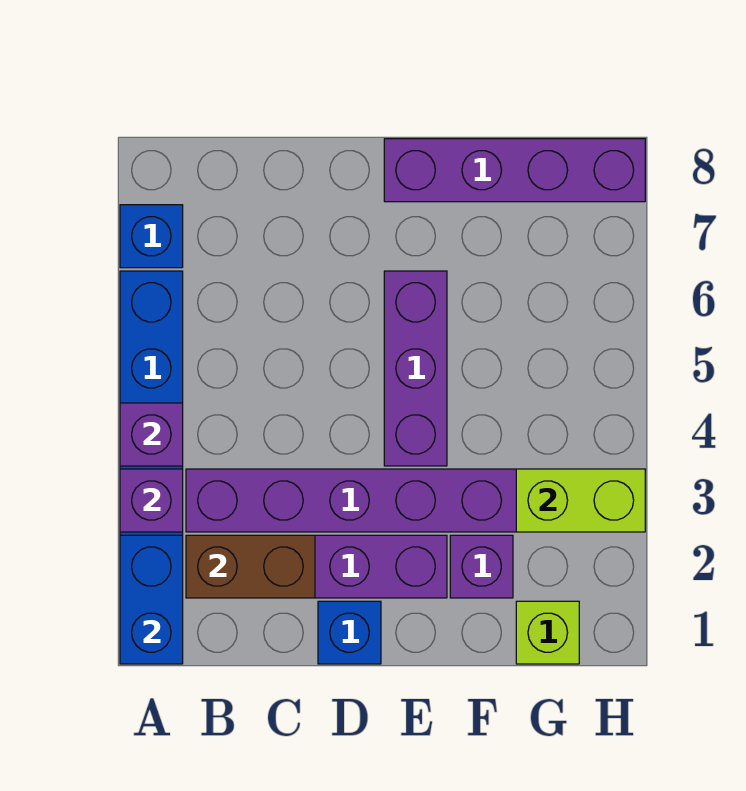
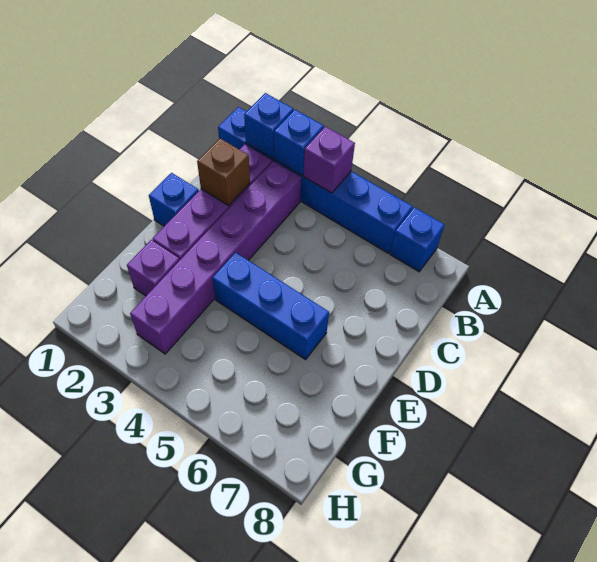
blue 1x2 brick [120,535,183,664] -> blue 1x1 brick [244,93,294,158]
purple 1x1 brick [120,469,183,532] -> blue 1x1 brick [274,110,324,176]
brown 1x2 brick [186,535,315,598] -> brown 1x1 brick [197,138,250,205]
purple 1x3 brick [384,271,447,466] -> blue 1x3 brick [212,252,329,360]
purple 1x4 brick [384,139,645,202] -> none
lime 1x1 brick [516,601,579,664] -> none
lime 1x2 brick [516,469,645,532] -> none

